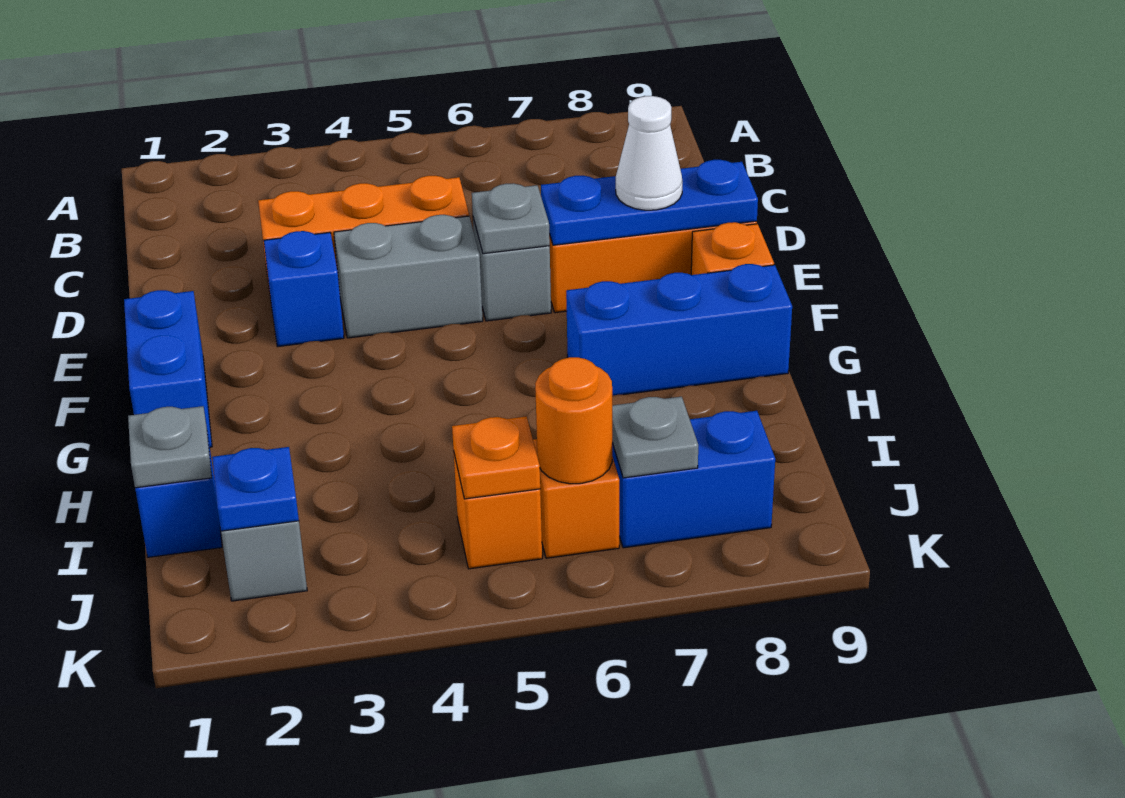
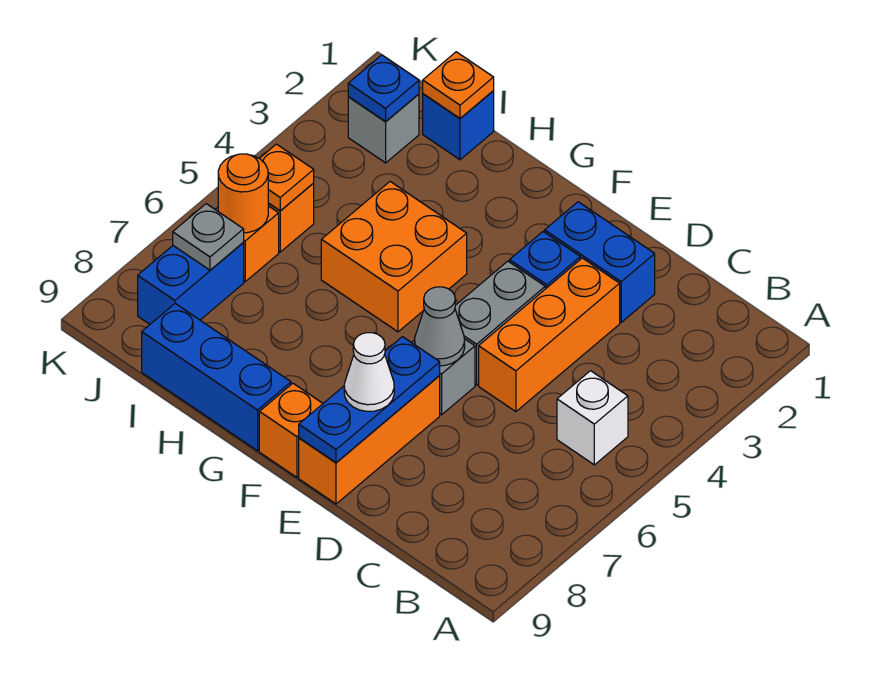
none -> white 1x1 brick [557,371,628,465]
grey 1x1 plate [472,183,550,254] -> grey 1x1 cone [415,287,465,366]
blue 1x2 brick [124,290,212,447] -> blue 1x2 brick moved to [545,202,655,322]
none -> orange 2x2 brick [321,182,467,332]
blue 1x3 brick [566,264,792,396] -> blue 1x3 brick turned to [142,304,291,451]
grey 1x1 plate [128,406,212,488] -> orange 1x1 plate [423,52,494,118]

